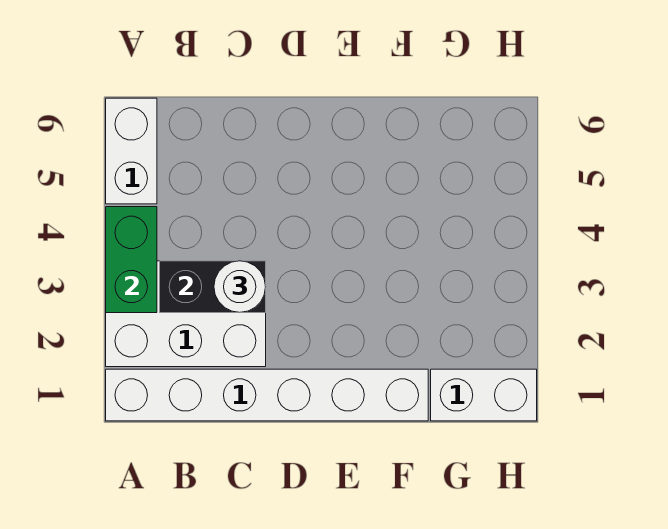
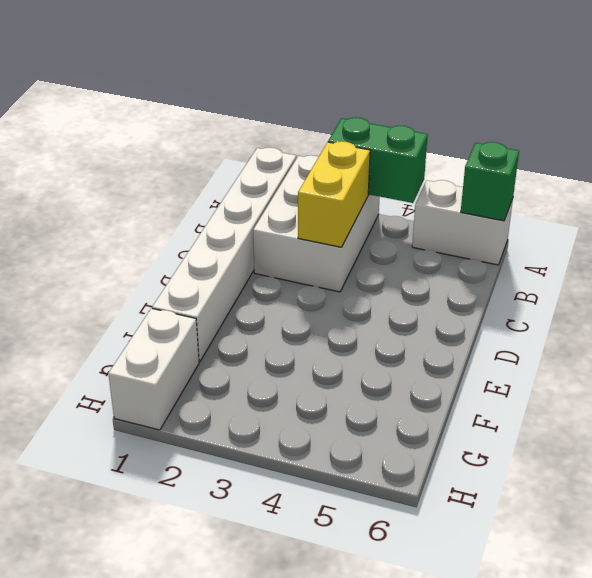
none -> green 1x1 brick [461,142,519,221]
black 1x2 brick [160,261,266,313] -> yellow 1x2 brick [298,141,370,247]
white 1x1 round brick [214,261,266,313] -> none

